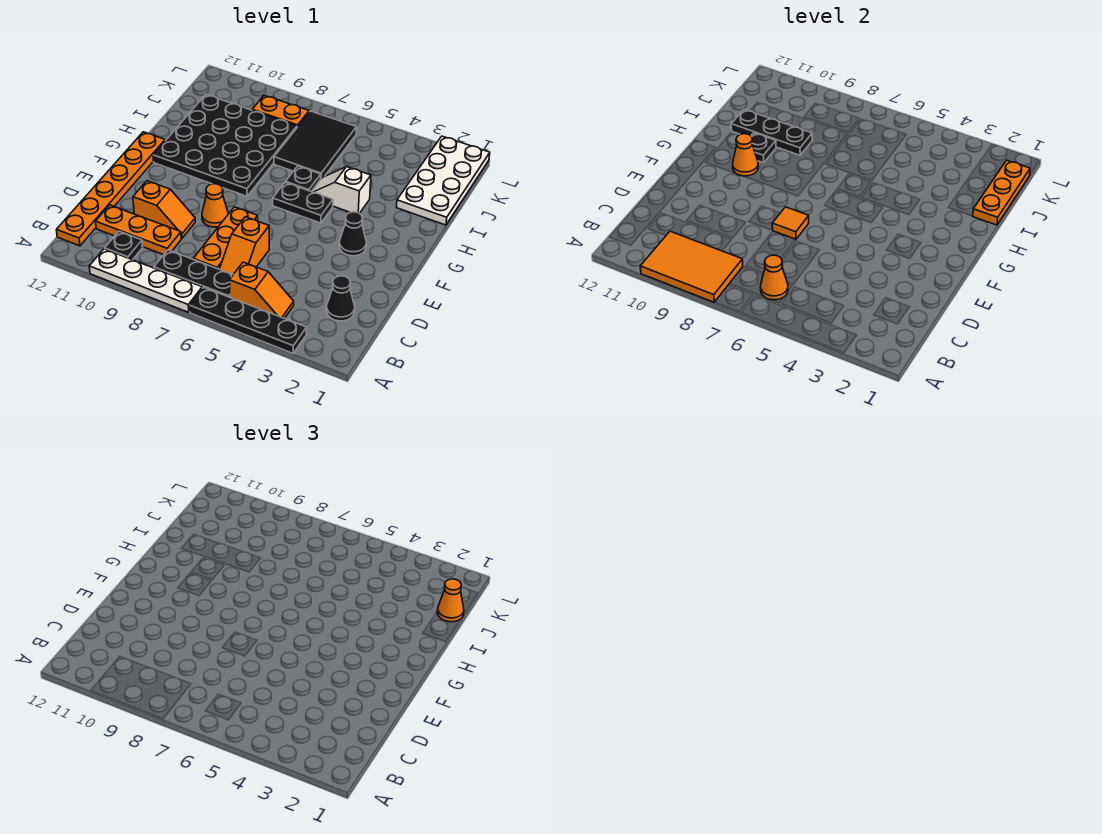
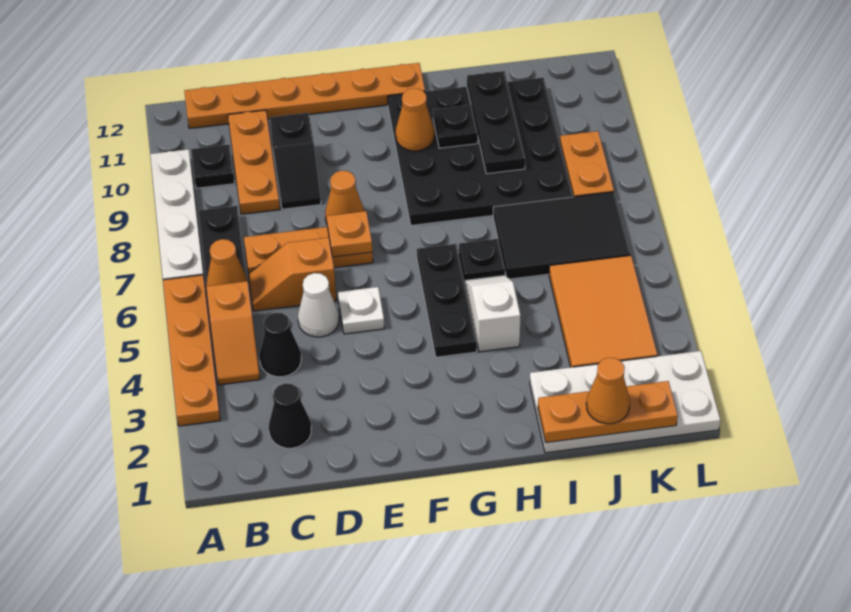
black 1x4 plate [190,287,307,353] -> orange 1x4 plate [163,275,220,426]
orange 2x3 tile [640,231,743,302] -> orange 2x3 tile moved to [549,255,658,367]
none -> white 1x1 cone [298,273,339,337]
orange 1x2 slope [133,181,195,239] -> black 1x2 slope [270,113,321,209]
none -> white 1x1 plate [338,287,384,334]
orange 1x1 tile [772,207,809,239] -> orange 1x1 plate [327,211,372,257]
black 1x1 cone [339,212,366,256] -> black 1x1 cone moved to [259,313,301,377]
black 1x2 plate [273,182,333,223] -> black 1x3 plate [417,244,477,357]

